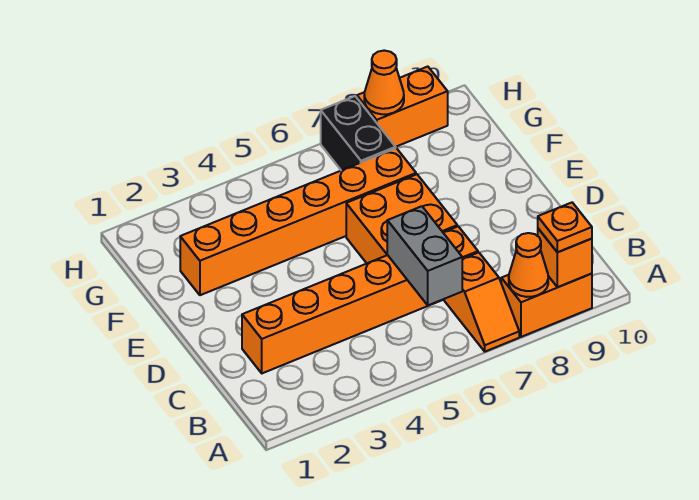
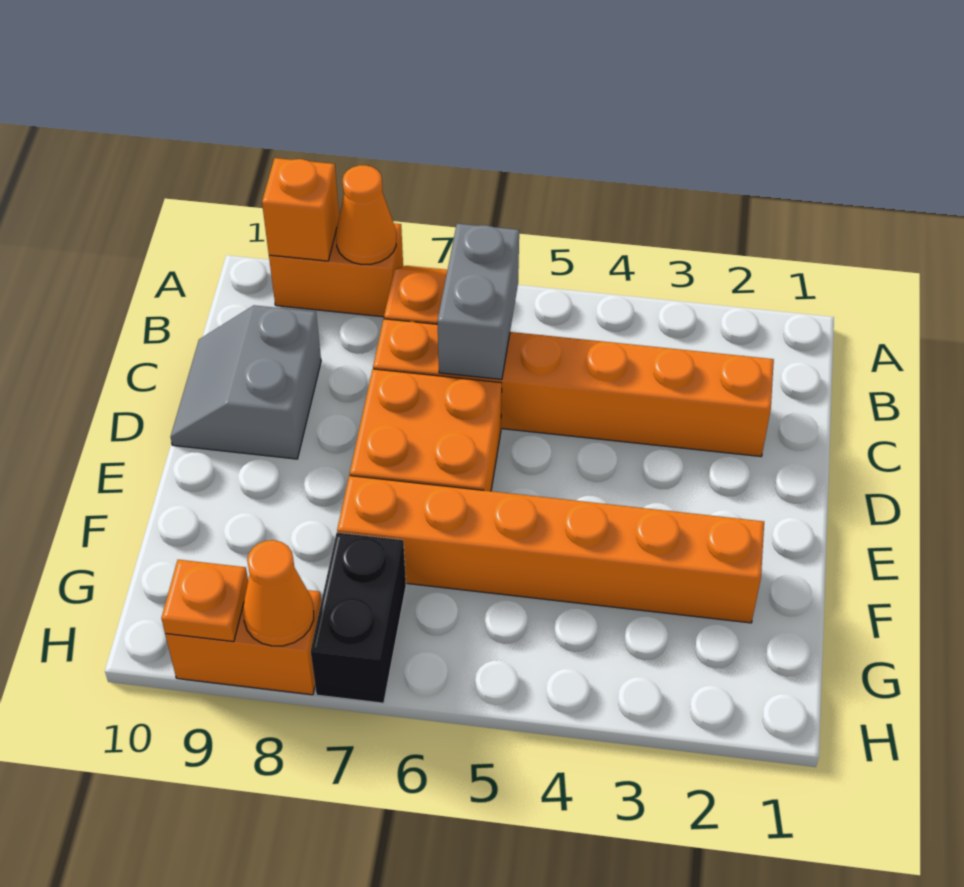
orange 1x1 plate [538,203,592,252] -> orange 1x1 plate moved to [161,560,248,642]
none -> grey 2x2 slope [171,305,321,459]

